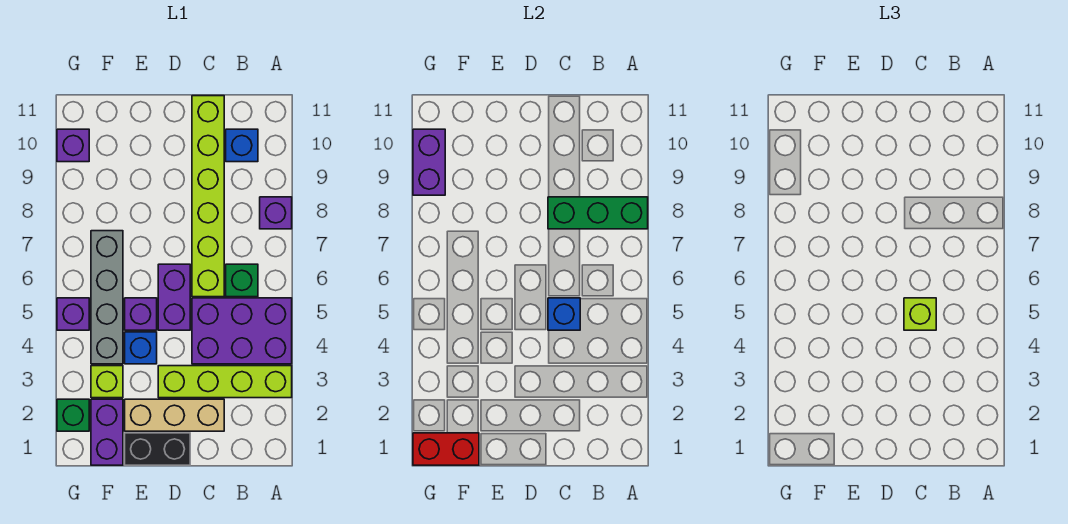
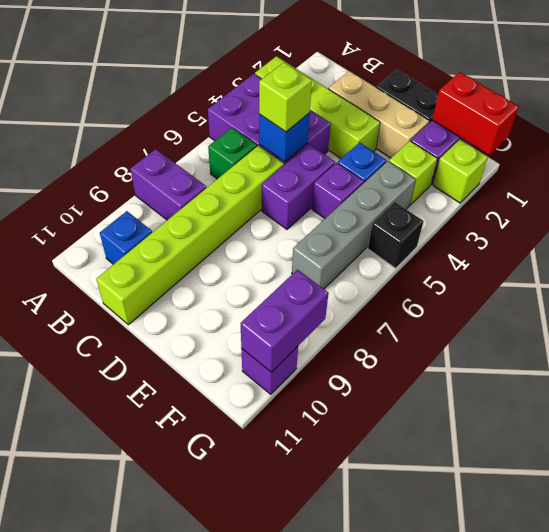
purple 1x1 brick [260,197,292,229] -> purple 1x2 brick [130,149,206,220]
green 1x3 brick [548,197,648,229] -> none
green 1x1 brick [57,399,89,431] -> lime 1x1 brick [433,140,488,203]
purple 1x1 brick [57,298,89,330] -> black 1x1 brick [368,202,423,268]

